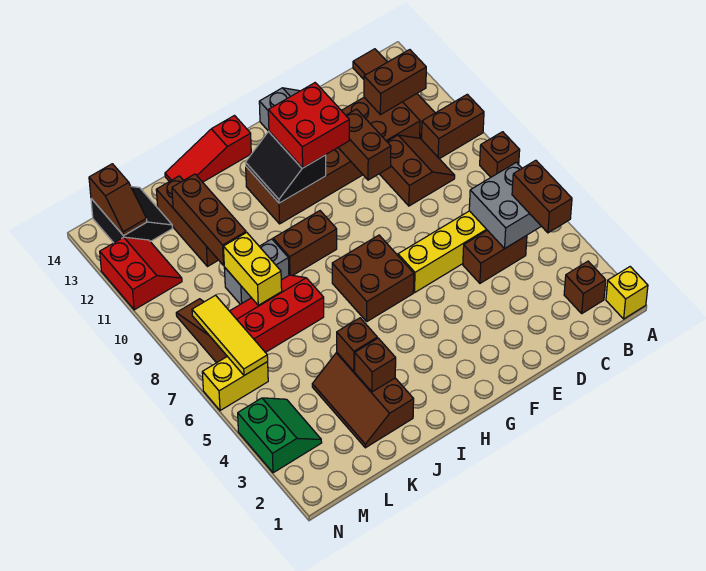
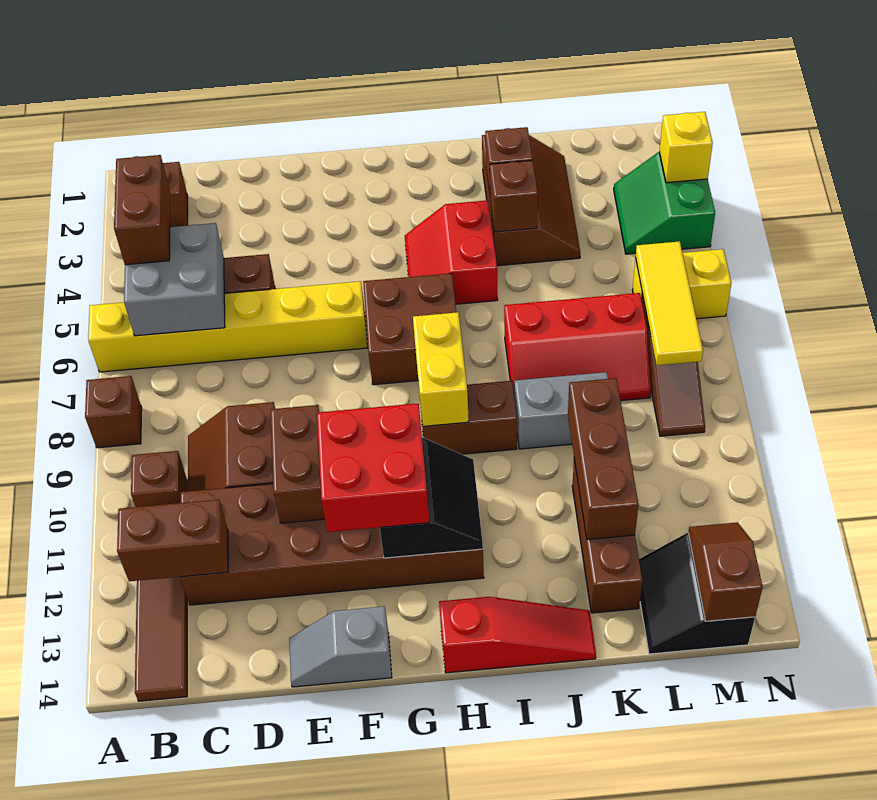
yellow 1x1 brick [606,267,648,319] -> yellow 1x1 brick moved to [659,112,713,183]
brown 1x2 brick [422,94,484,159] -> brown 1x1 brick [131,451,187,507]
yellow 1x2 brick [223,233,282,305] -> yellow 1x2 brick moved to [413,312,469,426]
red 2x2 slope [100,237,182,310] -> red 2x2 slope moved to [405,200,498,304]

